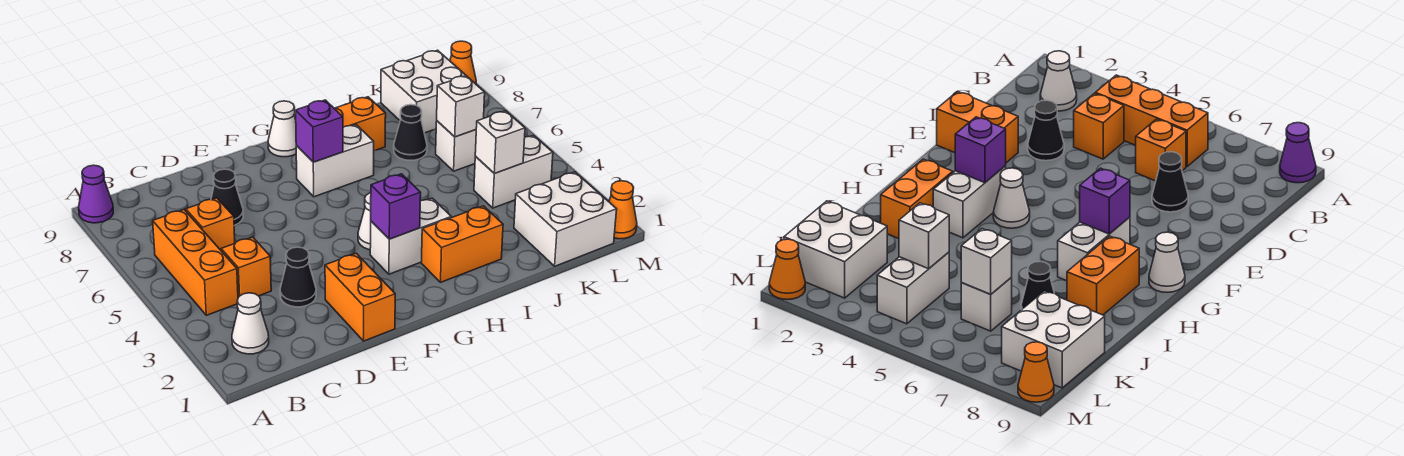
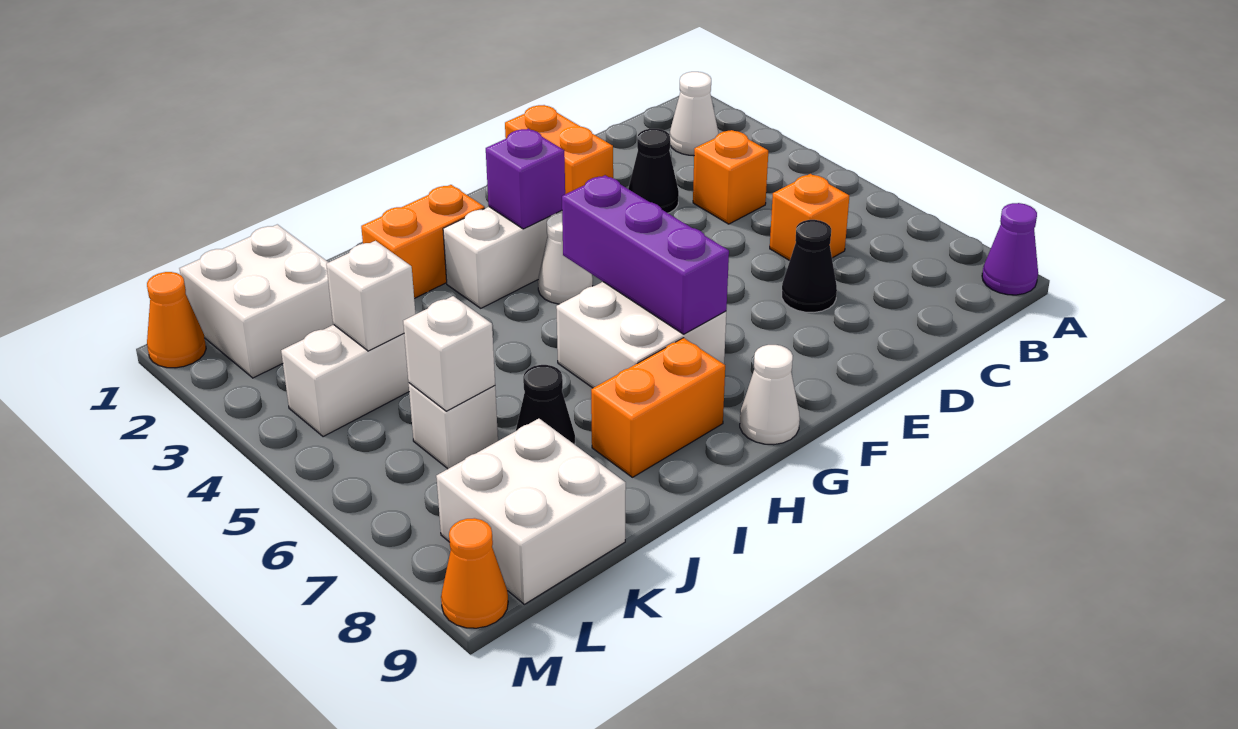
orange 1x3 brick [153,210,238,315] -> none
white 1x2 brick [296,125,374,197] -> white 2x2 brick [556,282,726,388]
purple 1x1 brick [296,100,343,162] -> purple 1x3 brick [562,175,729,334]

